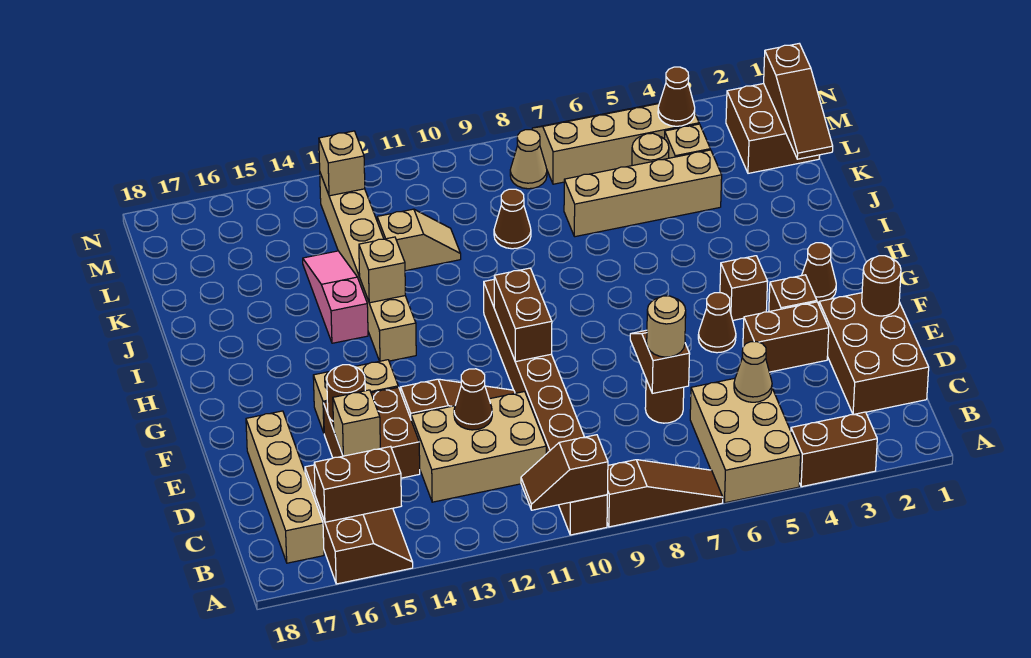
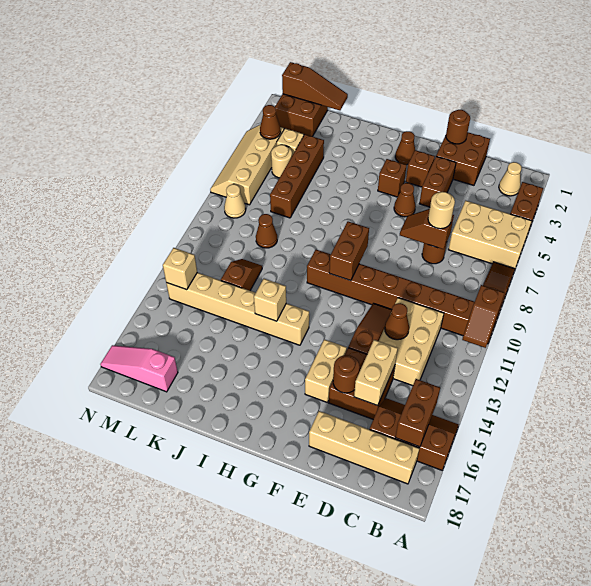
brown 2x3 brick [819,293,929,415] -> brown 2x2 brick [436,132,490,185]
tan 1x1 cone [734,342,772,402] -> tan 1x1 cone moved to [499,162,521,196]
tan 1x1 brick [333,390,380,456] -> tan 1x2 brick [354,340,398,406]
brown 1x2 brick [494,268,552,362] -> brown 1x2 brick turned to [329,221,369,281]
pink 1x3 slope [303,251,368,343] -> pink 1x3 slope moved to [100,345,178,392]
tan 1x4 brick [564,150,722,237] -> brown 1x4 brick [270,135,324,218]
tan 1x2 slope [377,209,461,271] -> brown 1x2 slope [221,259,262,291]

